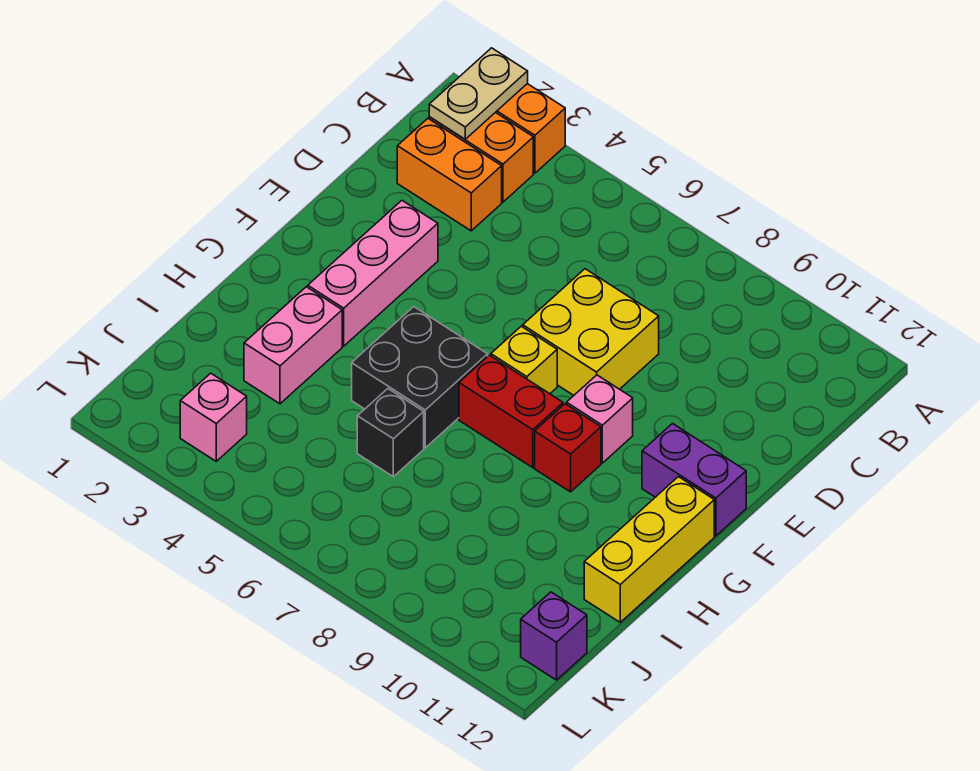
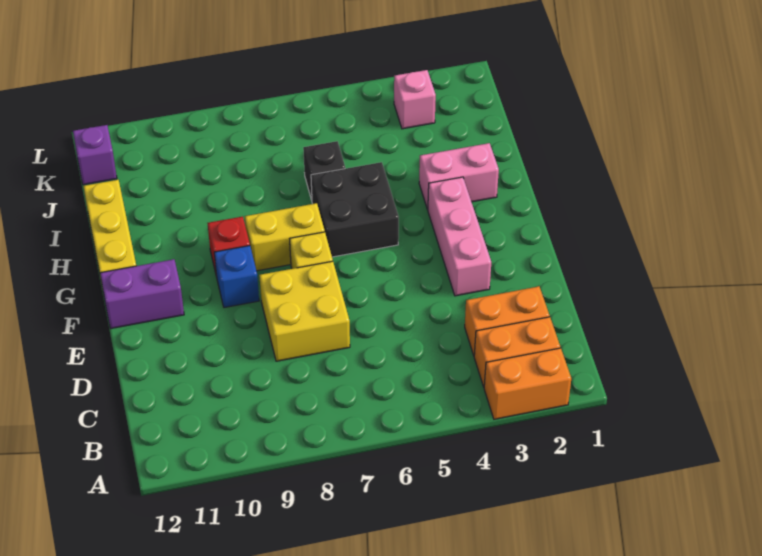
tan 1x2 plate [429,48,528,139] -> none
pink 1x1 brick [567,375,633,463] -> blue 1x1 brick [214,246,259,308]
red 1x2 brick [459,355,563,468] -> yellow 1x2 brick [245,203,325,271]
pink 1x2 brick [244,287,342,404] -> pink 1x2 brick turned to [419,143,499,210]

